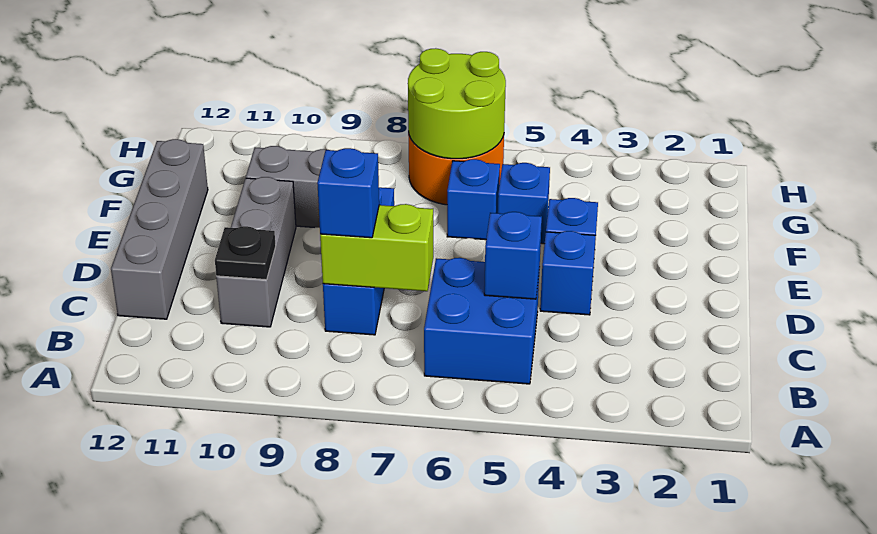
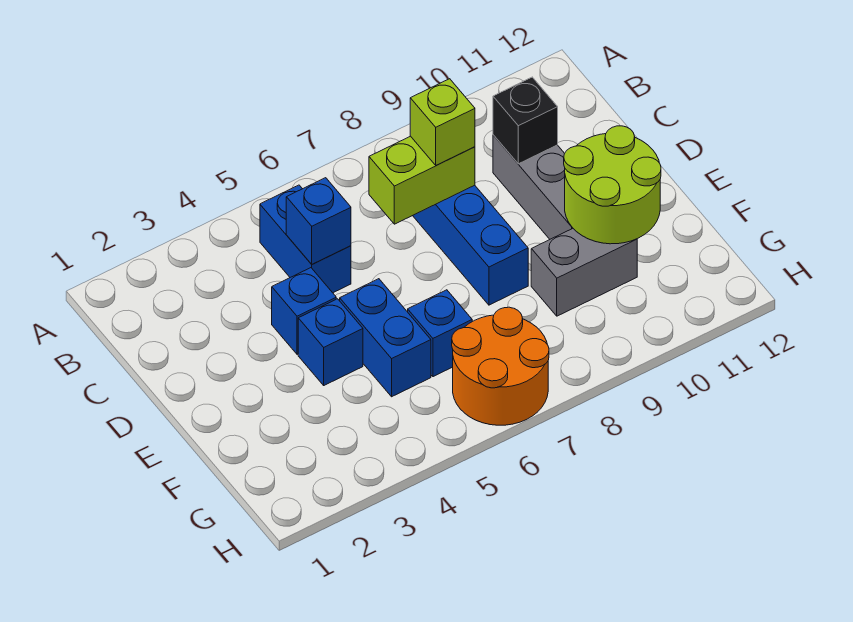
blue 2x2 brick [424,258,540,384] -> blue 1x2 brick [260,185,351,293]
blue 1x1 brick [317,148,379,238] -> lime 1x1 brick [410,79,475,165]
black 1x1 plate [215,226,276,280] -> black 1x1 brick [493,77,558,164]
grey 1x4 brick [111,139,208,319] -> none
blue 1x1 brick [498,163,550,244] -> blue 1x2 brick [340,279,431,397]
lime 2x2 round brick [408,48,506,159] -> lime 2x2 round brick moved to [564,126,661,244]

